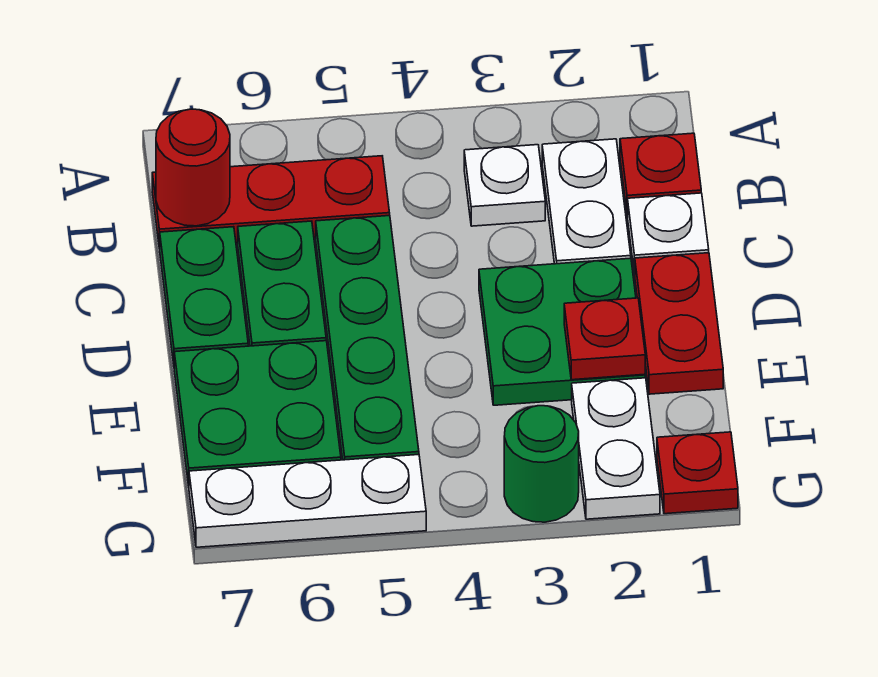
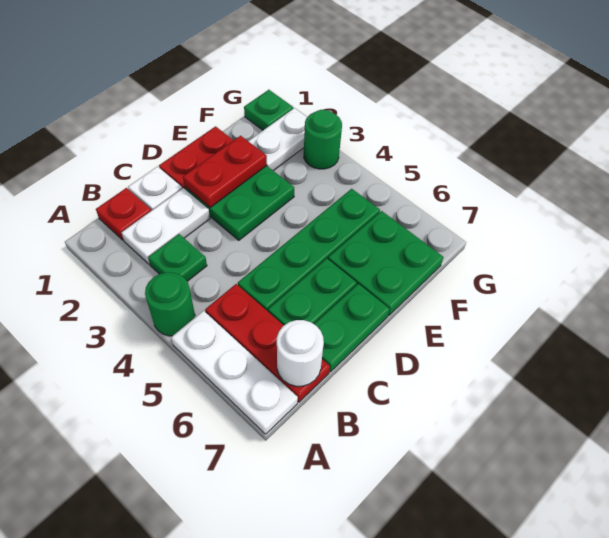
none -> green 1x1 round brick [145,272,195,336]
white 1x1 plate [464,145,545,226] -> green 1x1 plate [148,234,207,281]
red 1x1 round brick [156,109,230,226] -> white 1x1 round brick [277,320,324,386]
red 1x1 plate [564,298,645,380] -> red 1x2 plate [183,136,267,208]
red 1x1 plate [657,432,738,514] -> green 1x1 plate [244,90,293,130]
white 1x3 plate [189,455,426,547] -> white 1x3 plate moved to [171,311,298,434]

